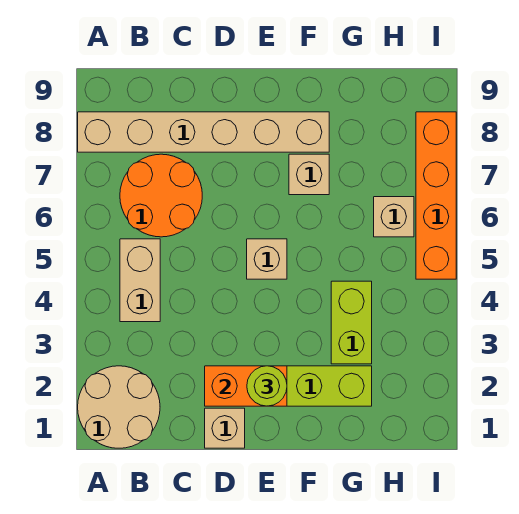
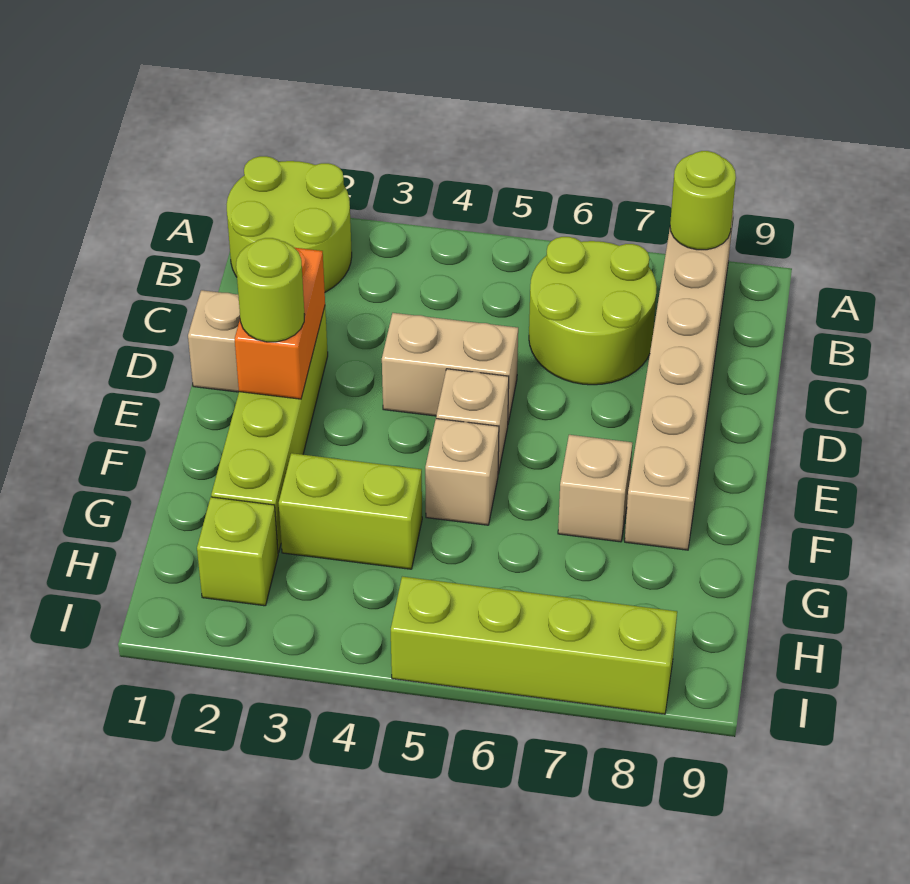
tan 2x2 round brick [78,366,160,448] -> lime 2x2 round brick [227,156,352,292]
none -> lime 1x1 round brick [670,151,736,250]
tan 1x2 brick [120,239,160,322] -> tan 1x2 brick moved to [382,313,518,423]
orange 2x2 round brick [120,154,202,237] -> lime 2x2 round brick [529,237,657,385]
none -> lime 1x1 brick [197,497,278,606]
tan 1x1 brick [374,197,414,237] -> tan 1x1 brick moved to [425,419,499,525]
orange 1x4 brick [416,112,456,279] -> lime 1x4 brick [391,577,677,714]

